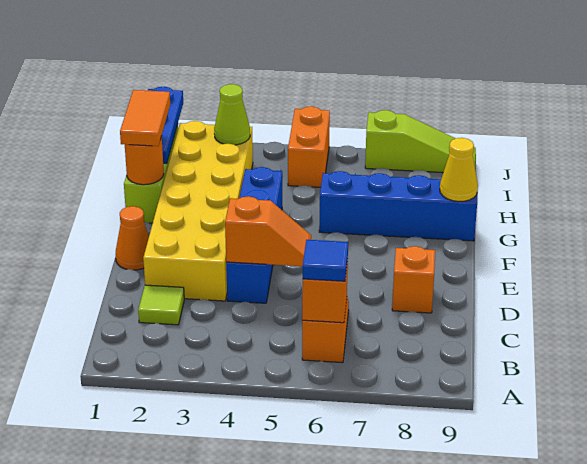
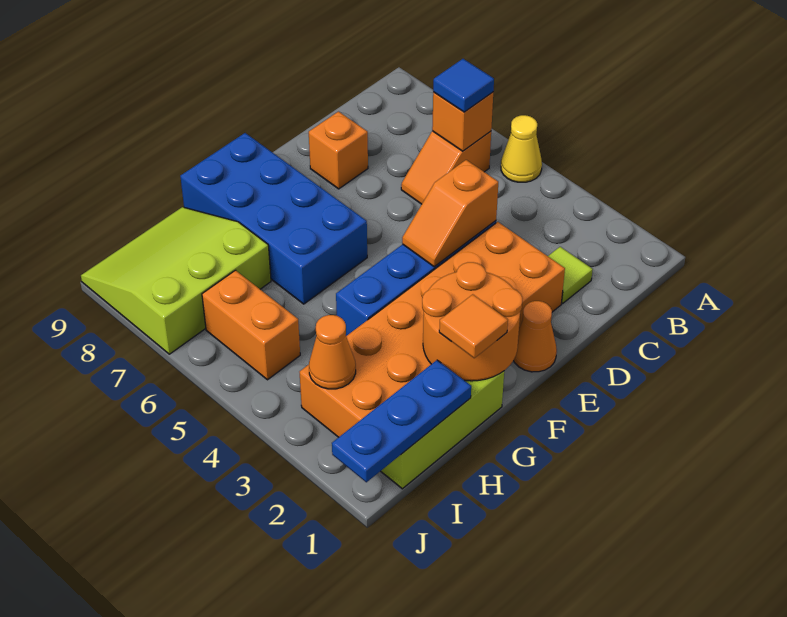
yellow 2x6 brick [143,121,253,301] -> orange 2x6 brick [300,222,565,437]
orange 1x2 slope [225,196,311,266] -> orange 1x2 slope turned to [402,160,498,267]
orange 1x1 round brick [125,137,164,185] -> orange 2x2 round brick [422,262,523,381]
orange 1x2 tile [120,90,170,146] -> orange 1x1 tile [439,294,508,358]
blue 1x4 brick [319,171,477,241] -> blue 2x4 brick [180,133,367,304]
yellow 1x1 cone [440,138,478,202] -> yellow 1x1 cone moved to [501,115,542,182]
lime 1x1 cone [214,84,250,145] -> orange 1x1 cone [309,315,356,389]
orange 1x2 brick [288,106,330,187] -> orange 1x2 brick turned to [202,270,300,380]
lime 1x3 slope [365,110,476,173] -> lime 3x3 slope [81,207,271,354]

